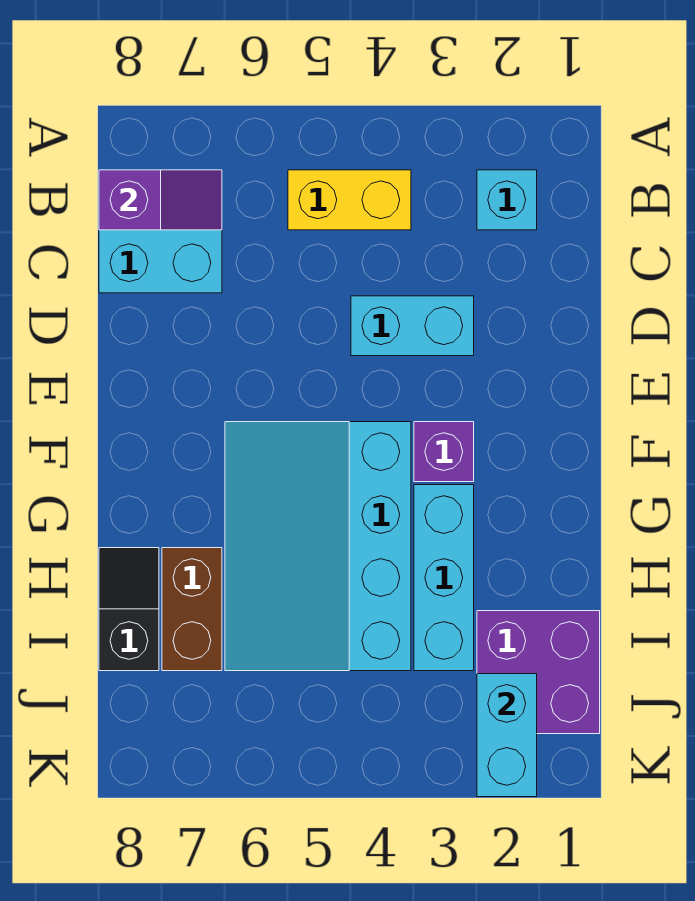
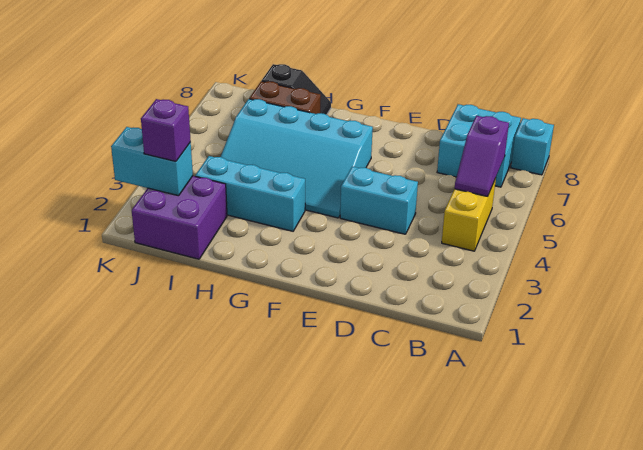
cyan 1x1 brick [477,170,537,230] -> cyan 1x1 brick moved to [511,118,554,175]
purple 1x2 slope [99,170,222,230] -> purple 1x2 slope moved to [455,116,509,196]
cyan 1x2 brick [351,296,474,356] -> cyan 1x2 brick turned to [340,166,418,234]
purple 1x1 brick [414,422,474,482] -> purple 1x1 brick moved to [141,99,191,161]
cyan 3x4 slope [225,422,411,671] -> cyan 3x4 slope turned to [221,99,373,218]

